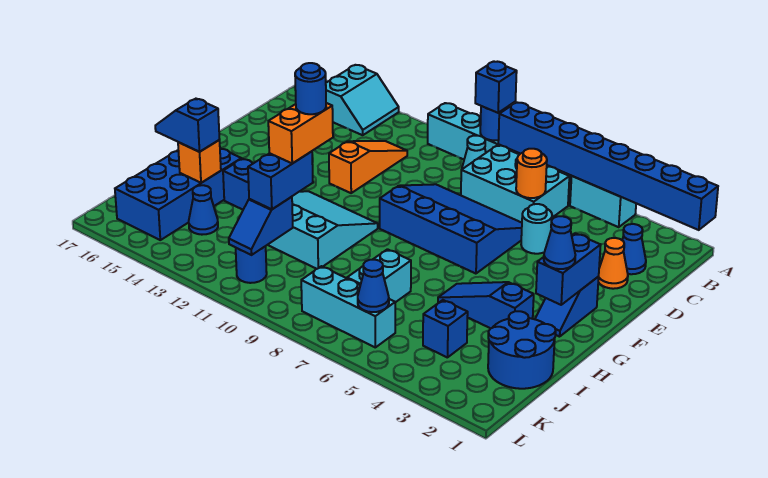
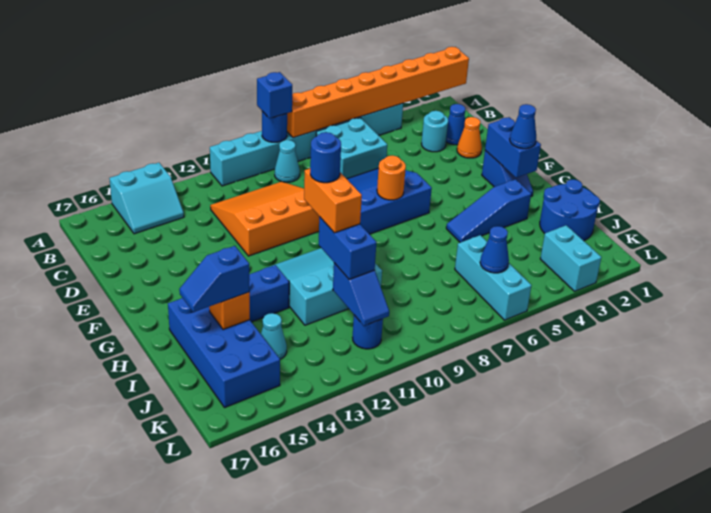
blue 1x8 brick [498,102,718,230] -> orange 1x8 brick [287,47,469,138]
cyan 2x2 slope [326,65,399,135] -> cyan 2x2 slope turned to [109,163,184,234]
cyan 2x3 brick [461,145,569,223] -> cyan 2x2 brick [316,118,387,179]
orange 1x1 round brick [516,149,547,198] -> orange 1x1 round brick moved to [377,156,406,200]
orange 1x3 slope [329,141,407,193] -> orange 3x3 slope [210,182,320,256]
cyan 1x1 round brick [521,204,552,254] -> cyan 1x1 round brick moved to [421,111,448,152]
cyan 1x2 brick [347,249,411,302] -> cyan 1x2 brick moved to [540,225,601,291]
blue 1x1 brick [423,300,468,358] -> none
blue 1x1 cone [189,185,218,235] -> cyan 1x1 cone [261,313,287,359]
cyan 1x3 brick [301,266,395,347] -> cyan 1x3 brick turned to [455,235,532,320]

